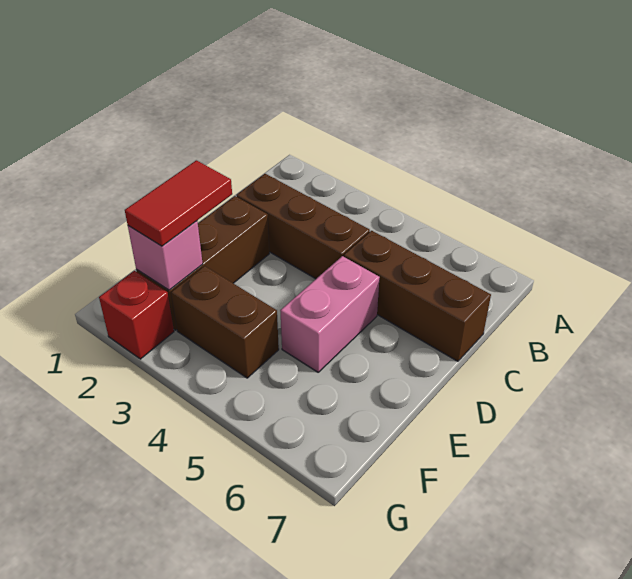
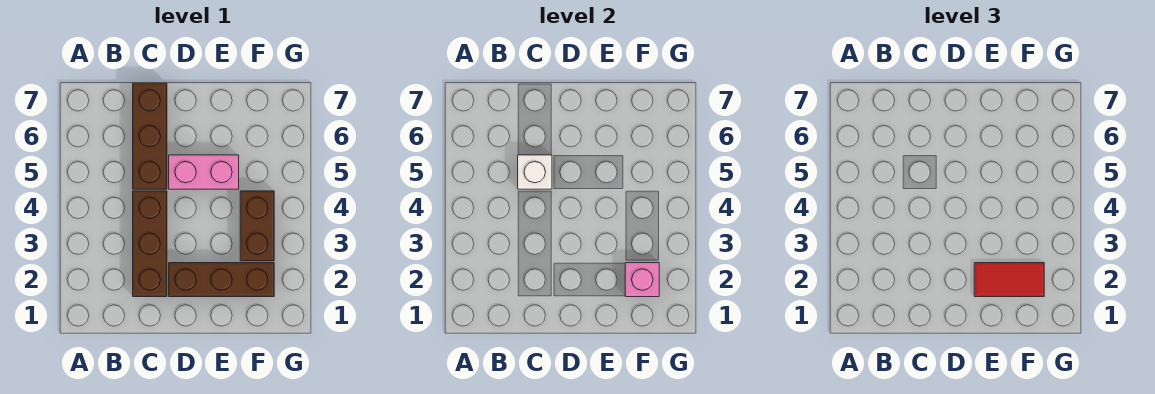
none -> white 1x1 brick [518,155,552,189]
red 1x1 brick [99,271,174,359] -> none

